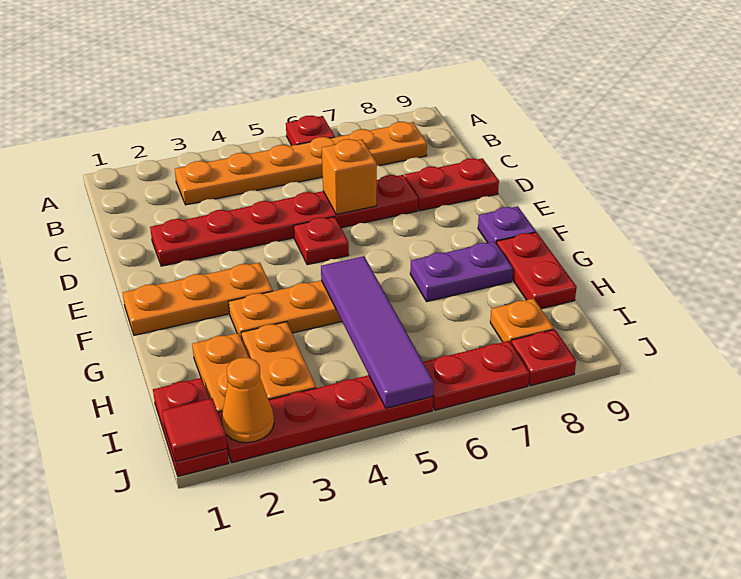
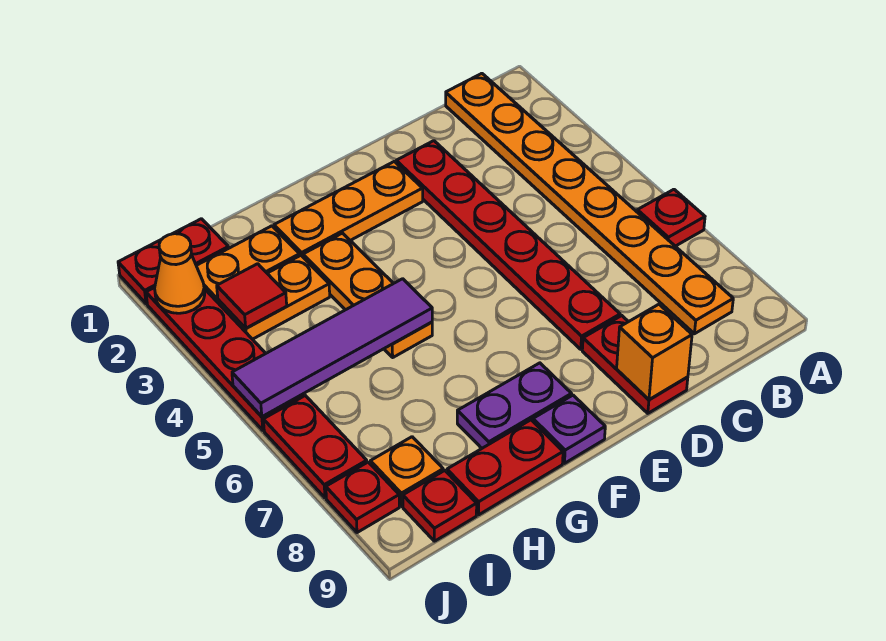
orange 1x6 plate [175,122,427,205] -> orange 1x8 plate [446,73,733,334]
orange 1x1 brick [322,139,377,214] -> orange 1x1 brick moved to [617,304,692,400]
red 1x1 plate [294,217,349,265] -> red 1x1 plate moved to [403,471,477,541]
orange 1x3 plate [123,263,273,335] -> orange 1x3 plate turned to [274,162,423,257]
purple 1x2 plate [410,242,513,302] -> purple 1x2 plate turned to [457,363,571,448]
red 1x1 tile [162,398,227,462] -> red 1x1 tile moved to [217,264,287,328]

